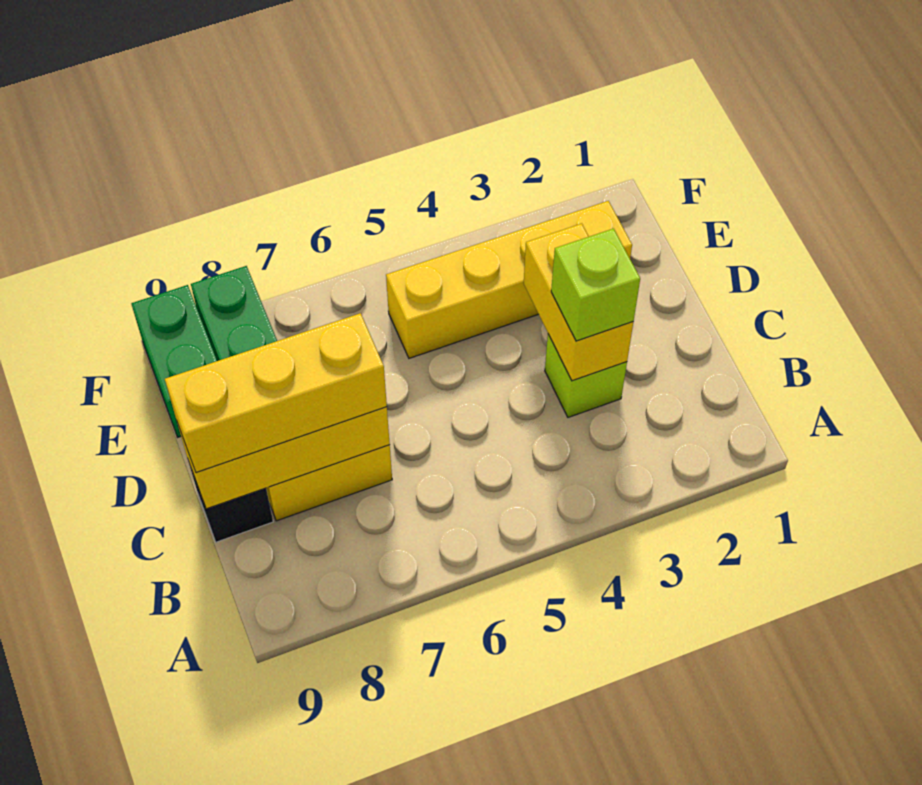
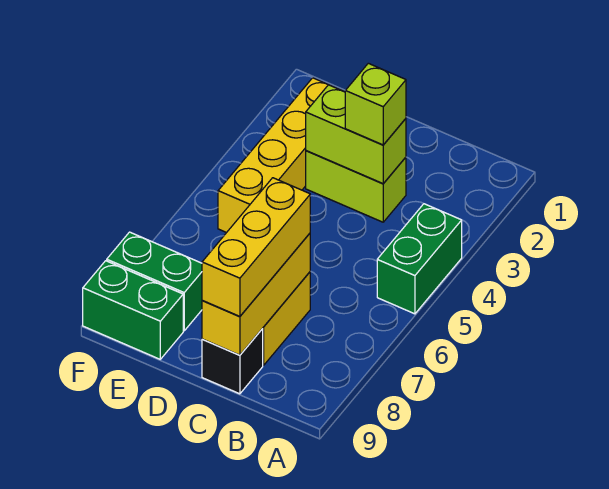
none -> green 1x2 brick [377,204,462,314]
lime 1x1 brick [545,334,627,417] -> lime 1x2 brick [306,151,406,222]
yellow 1x2 brick [524,224,633,381] -> lime 1x2 brick [306,85,406,184]

